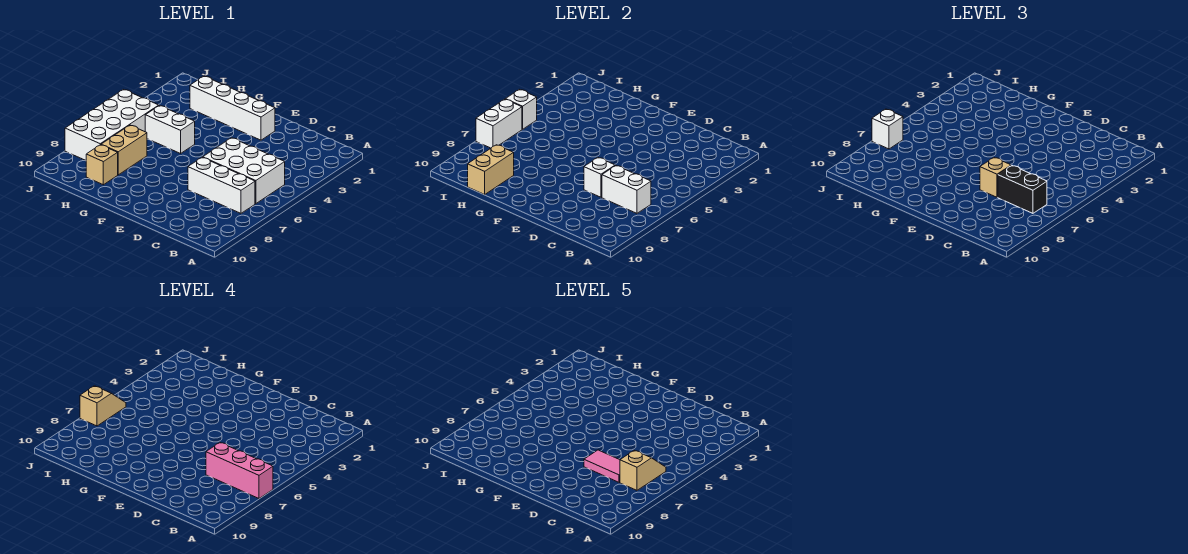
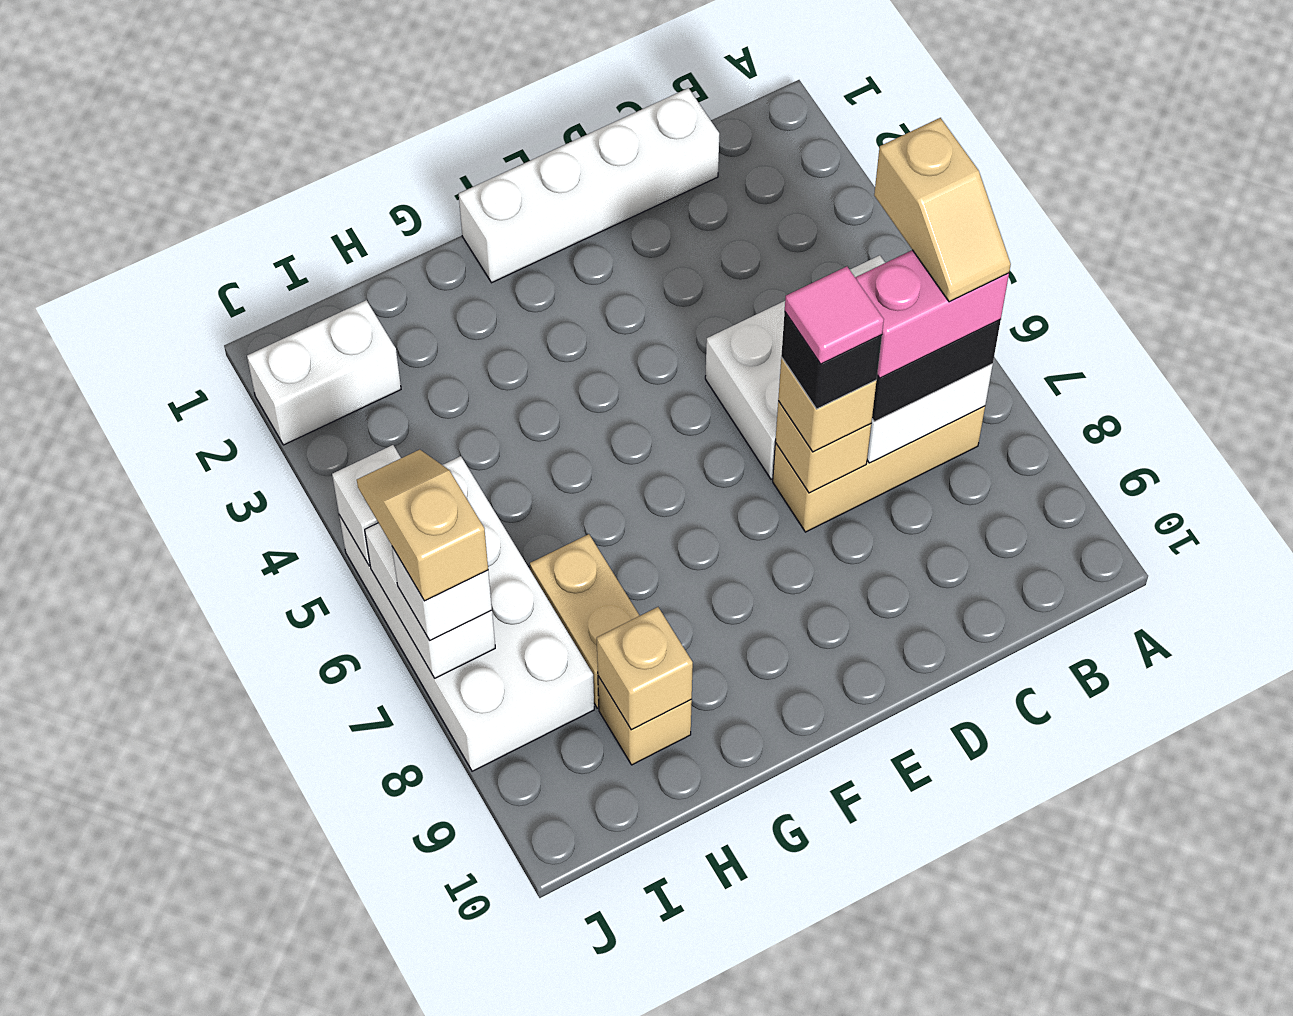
pink 1x3 brick [206,443,273,498] -> pink 1x2 brick [855,250,1009,378]
tan 1x2 slope [620,450,666,490] -> tan 1x2 slope turned to [874,118,1011,302]
white 1x3 brick [188,157,255,213] -> tan 1x3 brick [773,406,985,532]
pink 1x2 tile [584,450,620,482] -> pink 1x1 tile [785,266,884,364]
white 1x1 brick [584,158,615,197] -> tan 1x1 brick [775,401,871,493]
none -> black 1x1 brick [781,312,882,409]
white 1x4 brick [190,76,275,140] -> white 1x4 brick moved to [459,88,719,283]
white 1x2 brick [145,106,195,154] -> white 1x2 brick moved to [247,300,401,445]
tan 1x2 brick [468,145,514,194] -> tan 1x1 brick [597,607,693,730]

